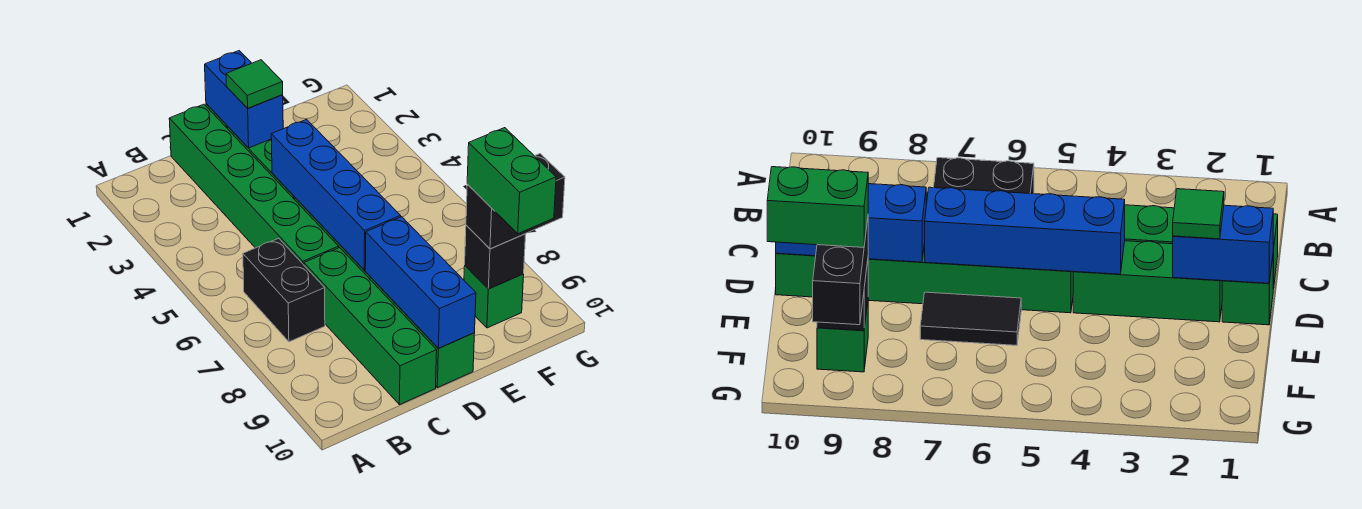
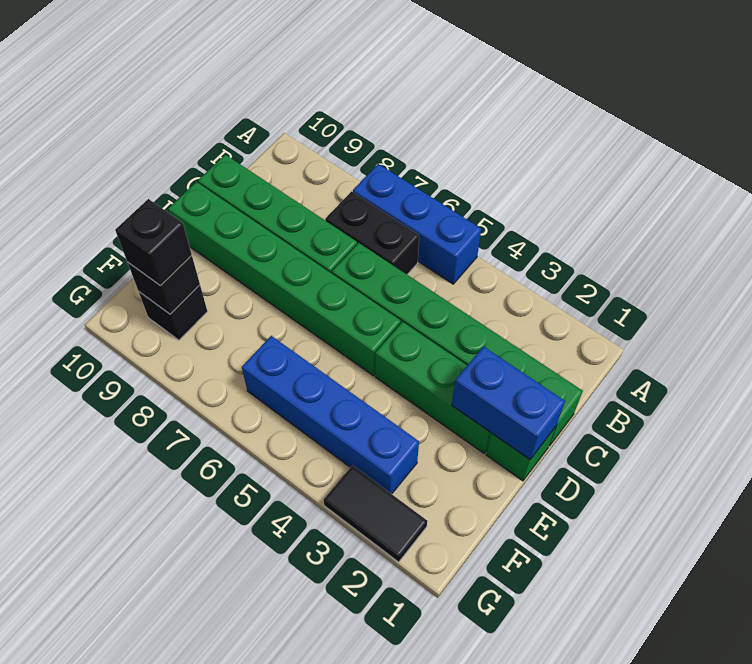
green 1x1 tile [226,60,283,108] -> none
blue 1x4 brick [271,119,401,270] -> blue 1x4 brick moved to [242,336,419,494]
blue 1x3 brick [365,217,476,348] -> blue 1x3 brick moved to [353,164,481,284]
black 1x2 tile [920,292,1021,345] -> black 1x2 tile moved to [324,465,427,562]
green 1x1 brick [464,266,524,328] -> black 1x1 brick [139,285,207,340]
black 1x2 brick [466,154,565,249] -> black 1x1 brick [115,199,192,286]
green 1x2 brick [467,128,556,234] -> none

